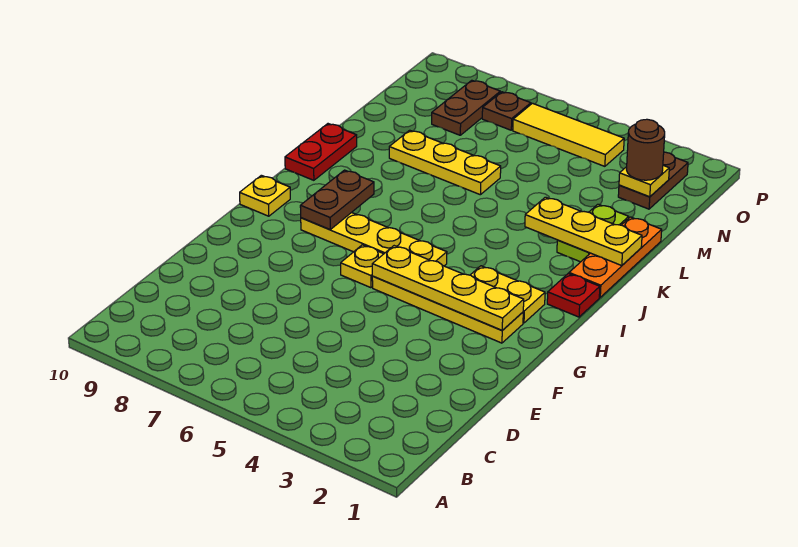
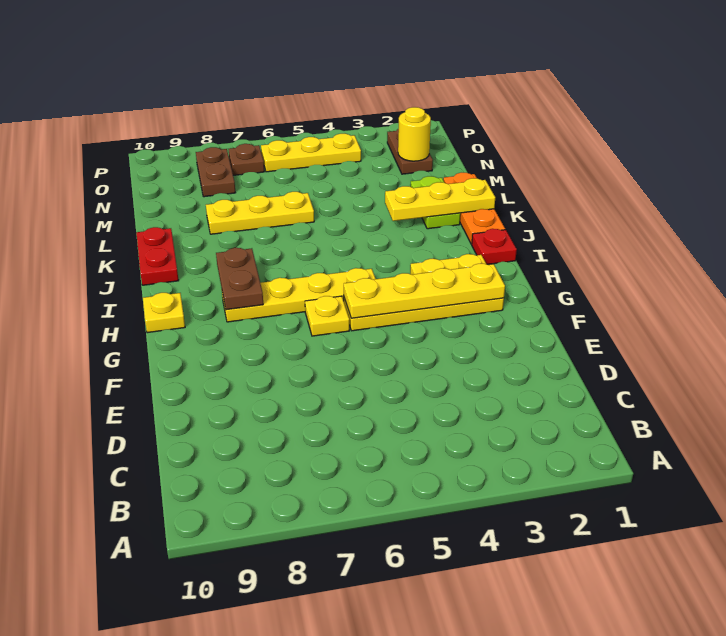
yellow 1x1 plate [619,166,669,197] -> yellow 1x1 round brick [398,107,431,161]
brown 1x1 round brick [627,119,665,180] -> none
yellow 1x3 tile [513,103,624,166] -> yellow 1x3 plate [261,134,361,172]

